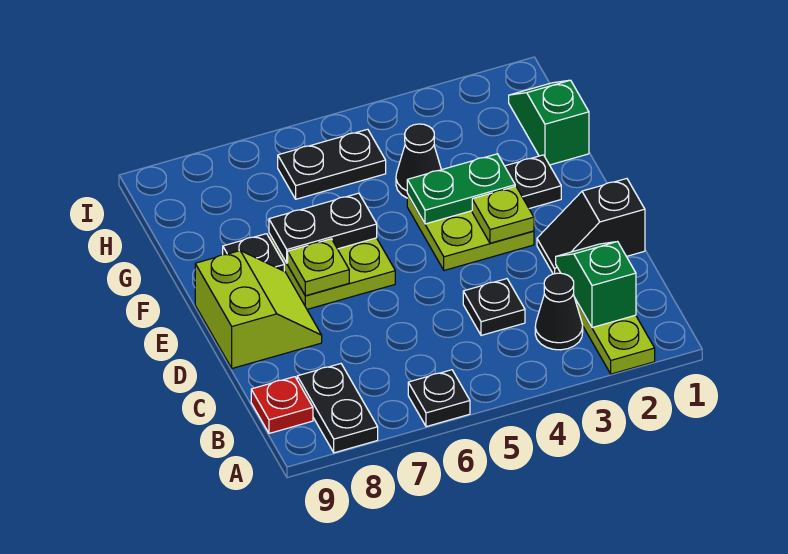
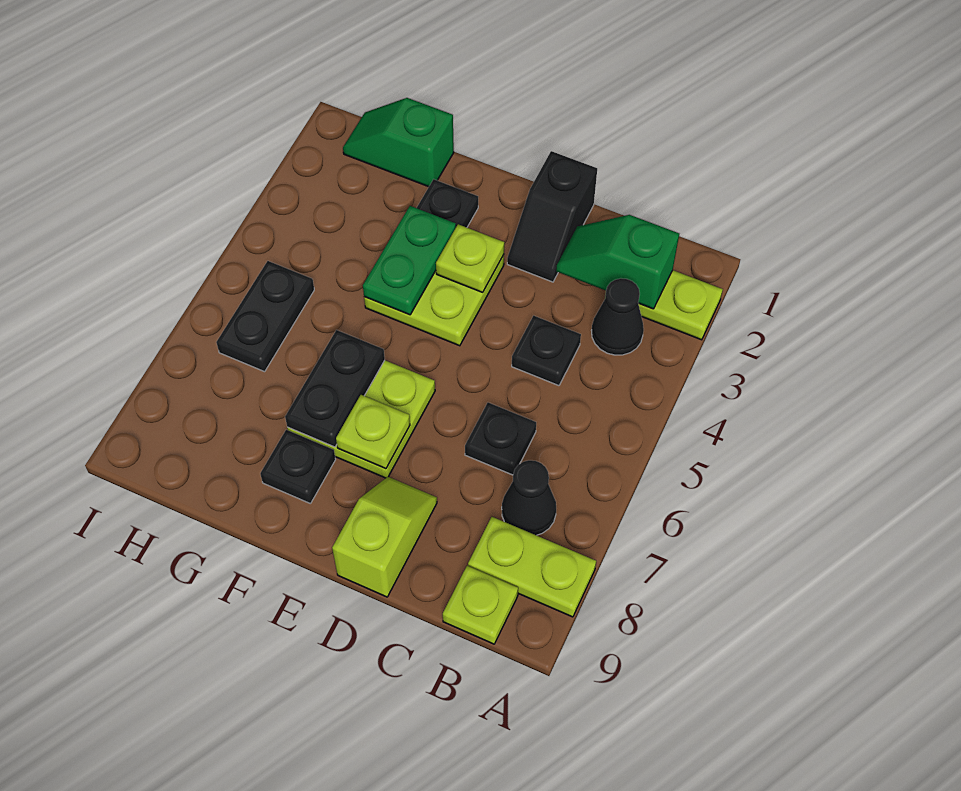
black 1x1 plate [408,370,470,427] -> black 1x1 plate moved to [465,402,536,475]
black 1x2 plate [297,364,378,453] -> lime 1x2 plate [468,517,596,617]
red 1x1 plate [251,377,313,433] -> lime 1x1 plate [443,566,518,644]
lime 2x2 slope [195,251,322,368] -> lime 1x2 slope [332,477,437,597]
black 1x1 cone [396,124,441,198] -> black 1x1 cone moved to [502,460,556,535]

